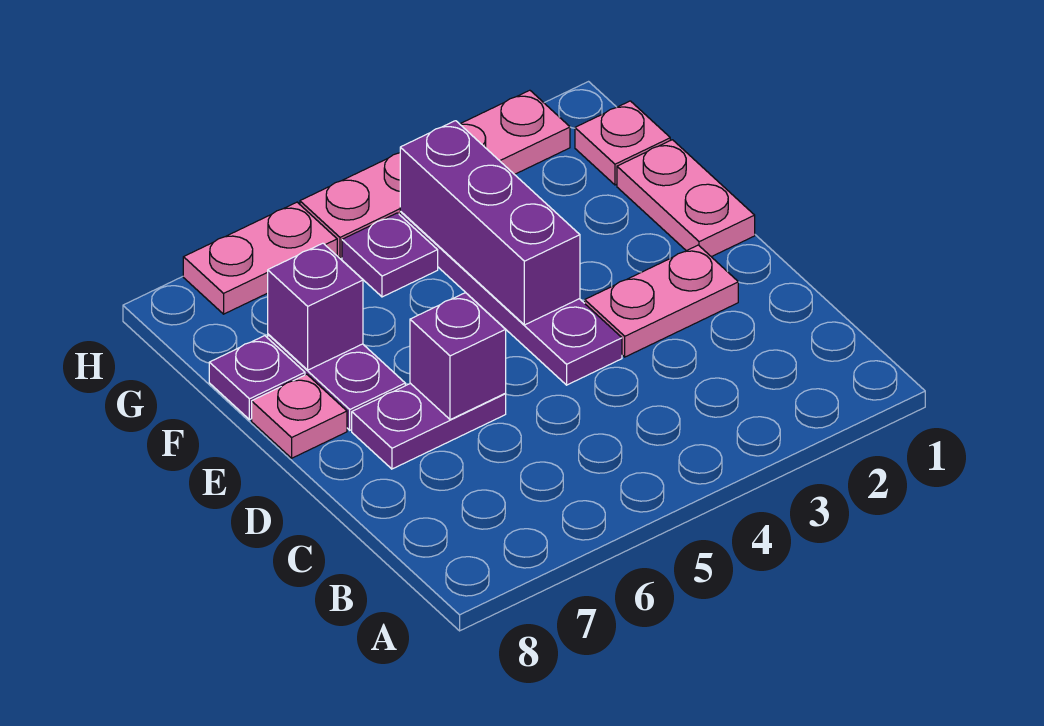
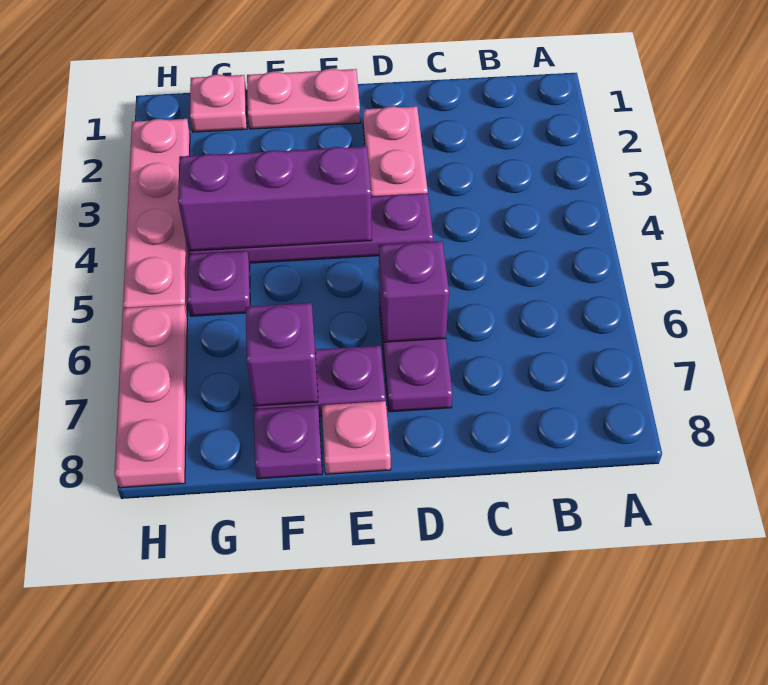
pink 1x2 plate [183,202,337,314] -> pink 1x3 plate [115,304,187,488]

